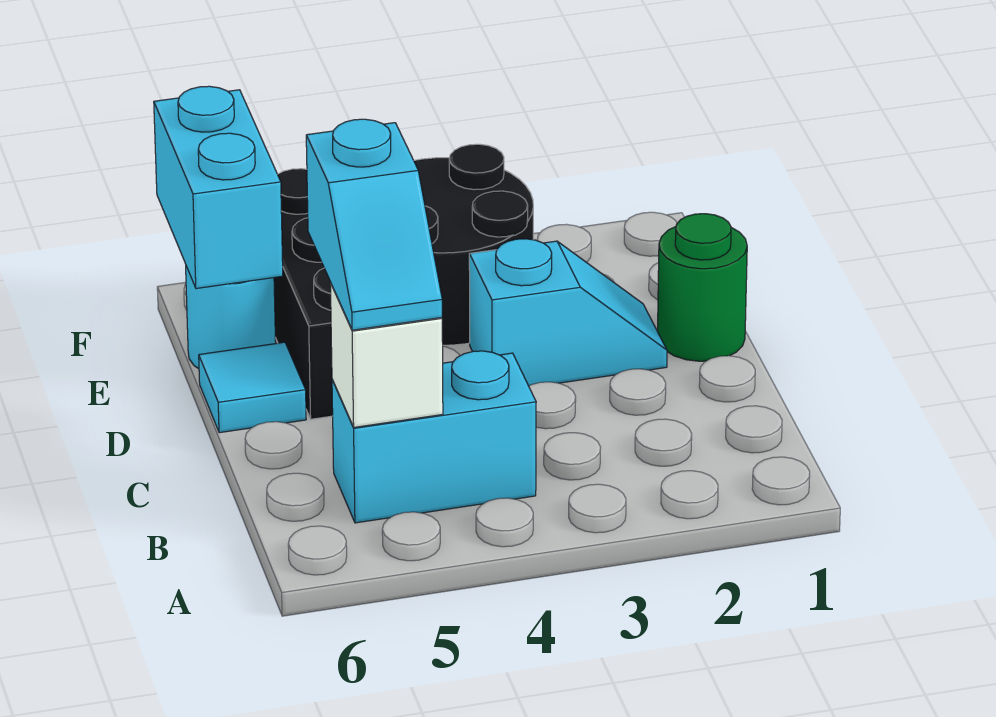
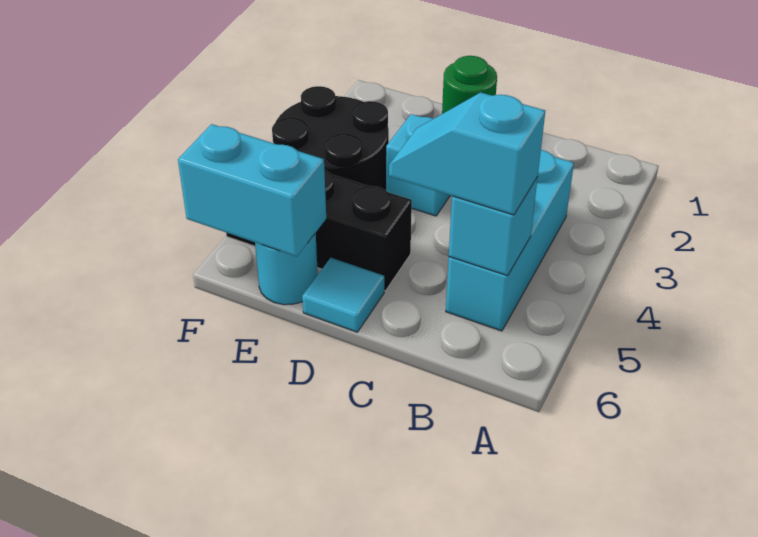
cyan 1x2 brick [332,351,536,523] -> cyan 1x3 brick [446,150,574,331]
white 1x1 brick [330,283,443,427] -> cyan 1x1 brick [449,177,538,276]
cyan 1x2 slope [306,119,442,330] -> cyan 1x2 slope turned to [389,92,545,215]

